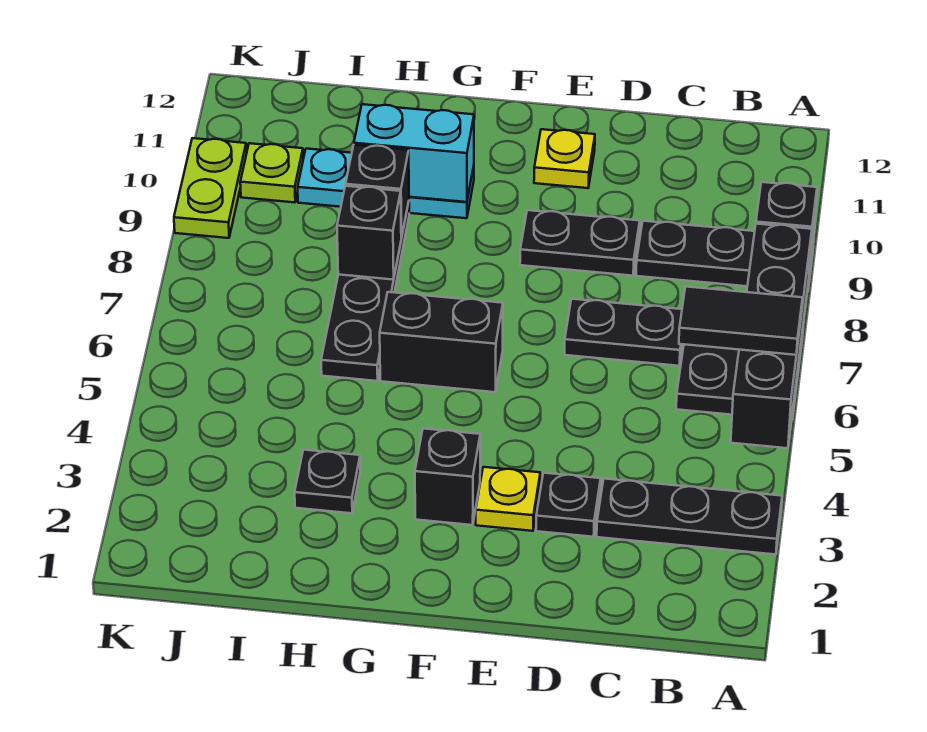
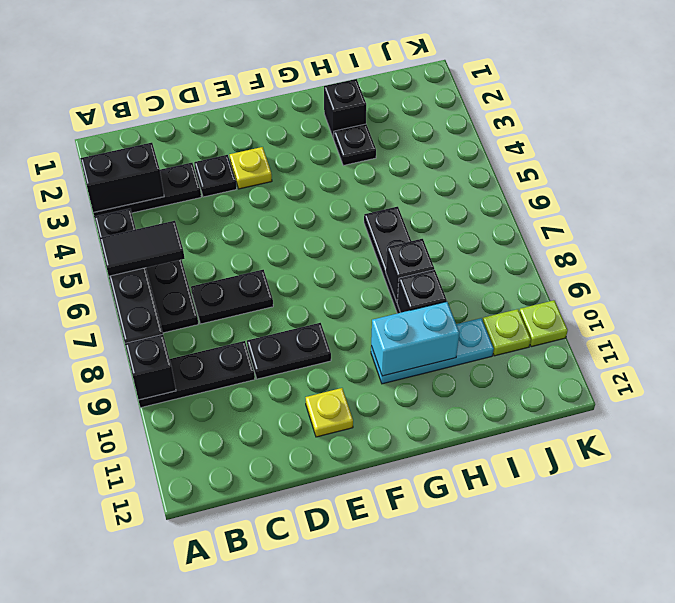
black 1x1 brick [415,429,480,525] -> black 1x1 brick moved to [324,79,366,138]
black 1x2 brick [380,292,503,392] -> black 1x2 brick moved to [80,143,164,213]
lime 1x2 plate [174,138,247,238] -> lime 1x1 plate [519,300,568,347]

